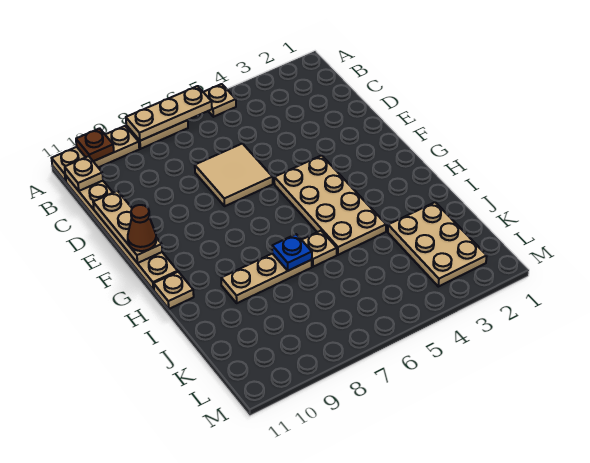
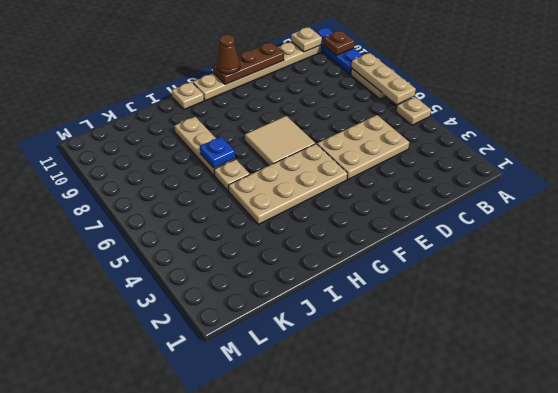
tan 1x3 plate [52,126,139,182] -> blue 1x3 plate [316,27,362,75]
tan 2x2 tile [195,144,273,206] -> tan 2x2 tile moved to [245,116,315,166]
tan 1x3 plate [93,191,162,263] -> brown 1x3 plate [213,42,284,84]
tan 2x3 plate [388,202,487,287] -> tan 2x3 plate moved to [317,115,409,179]

